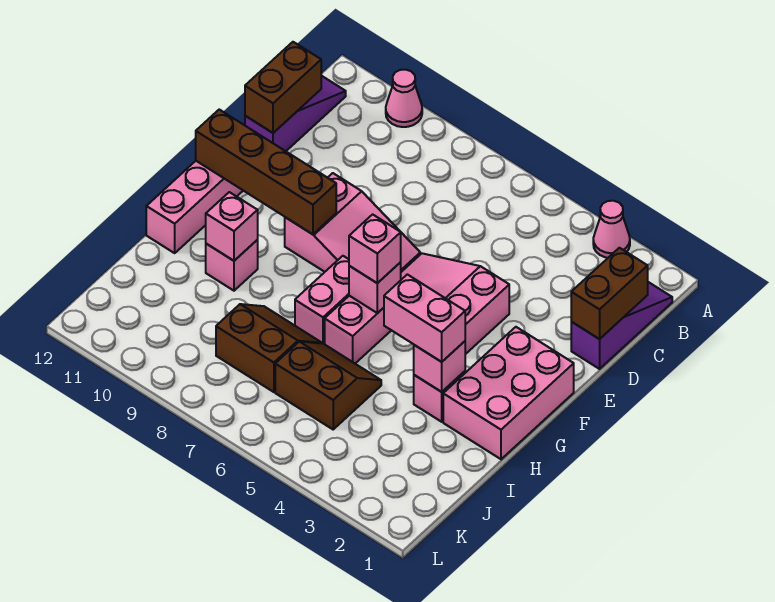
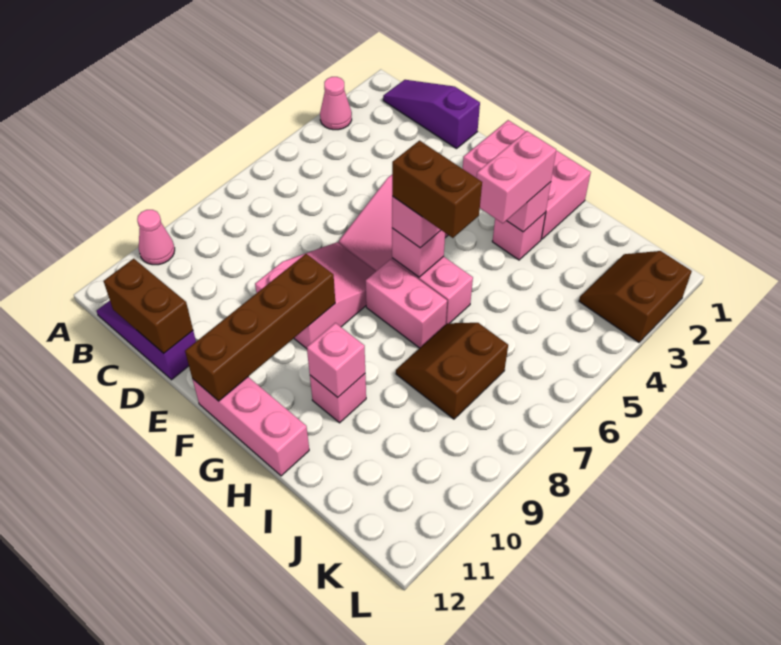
brown 1x2 brick [571,248,648,339] -> brown 1x2 brick moved to [392,141,482,238]
brown 2x2 slope [275,342,381,429] -> brown 2x2 slope moved to [579,251,692,342]

